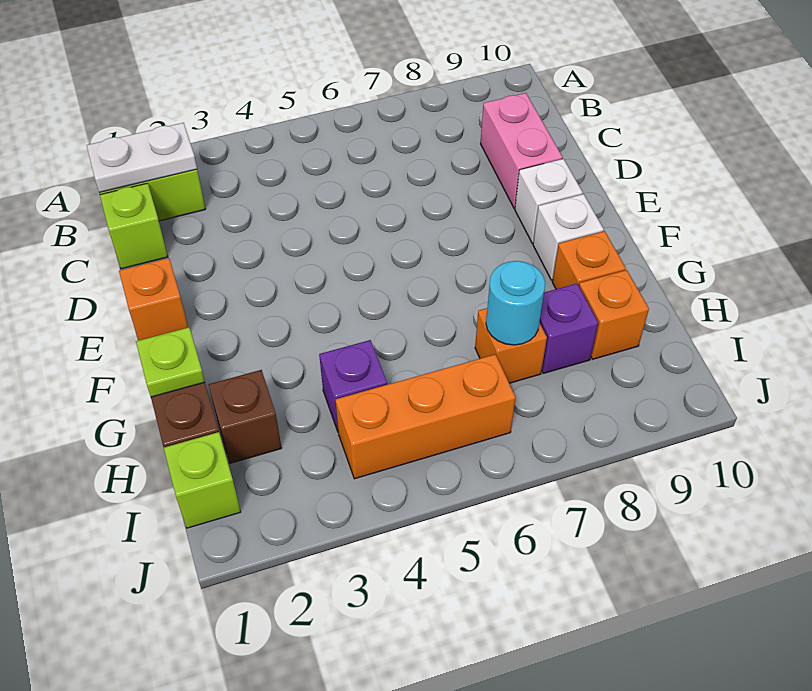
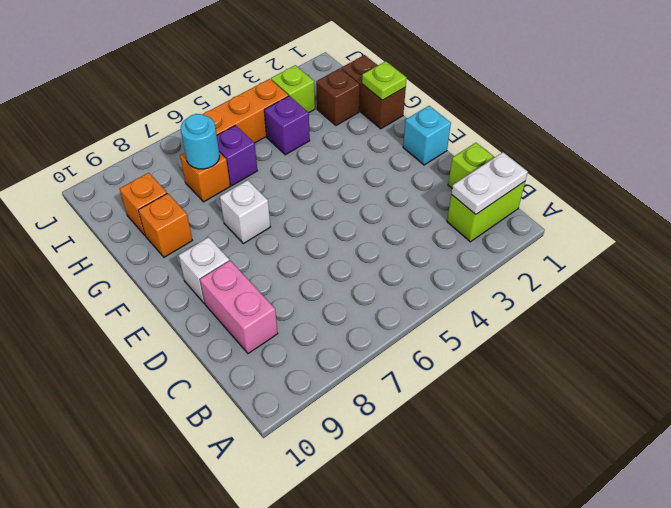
orange 1x1 brick [119,258,188,340] -> cyan 1x1 brick [403,106,451,165]
white 1x1 brick [533,194,604,280] -> white 1x1 brick moved to [220,180,270,244]
purple 1x1 brick [539,284,598,373] -> purple 1x1 brick moved to [217,125,257,185]
lime 1x1 brick [164,432,241,528] -> lime 1x1 brick moved to [271,65,315,112]

